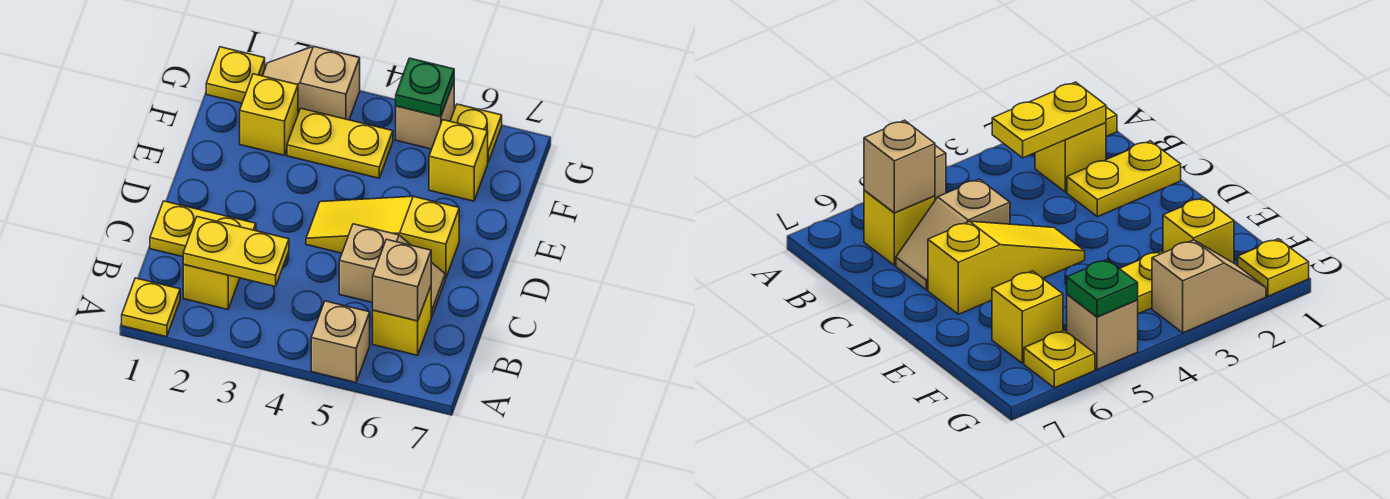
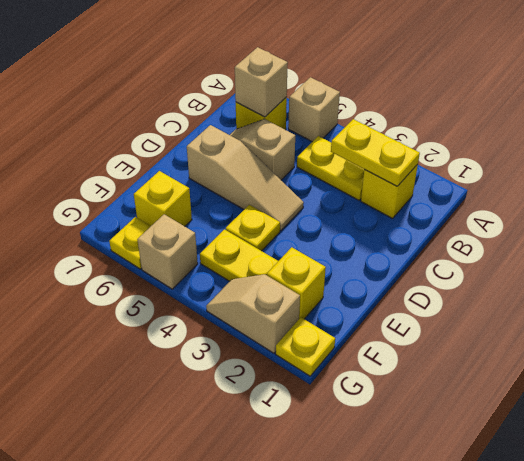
yellow 1x1 plate [122,278,180,337] -> yellow 1x1 plate moved to [226,205,280,251]
yellow 1x2 plate [150,201,256,257] -> yellow 1x2 plate moved to [297,136,364,200]
yellow 1x3 slope [306,196,459,278] -> tan 1x3 slope [187,125,304,231]
tan 1x2 slope [262,47,360,120] -> tan 1x2 slope turned to [206,274,300,353]
green 1x1 plate [396,58,454,117] -> none

